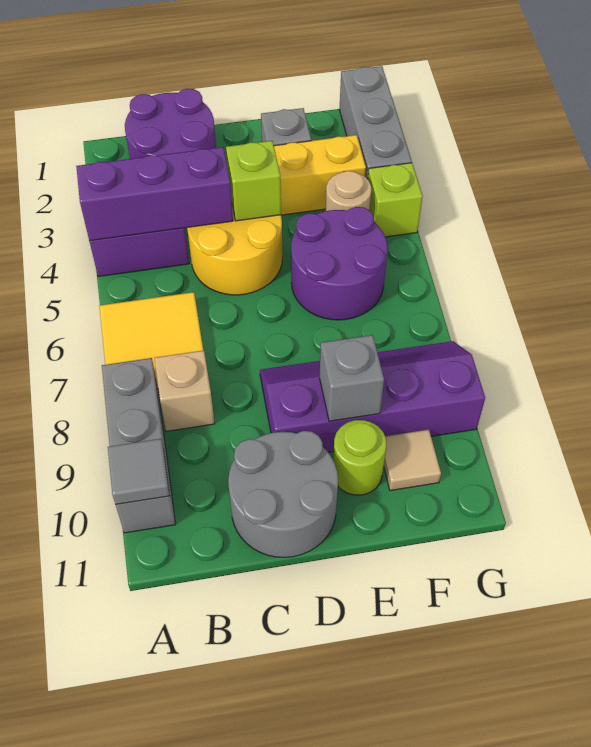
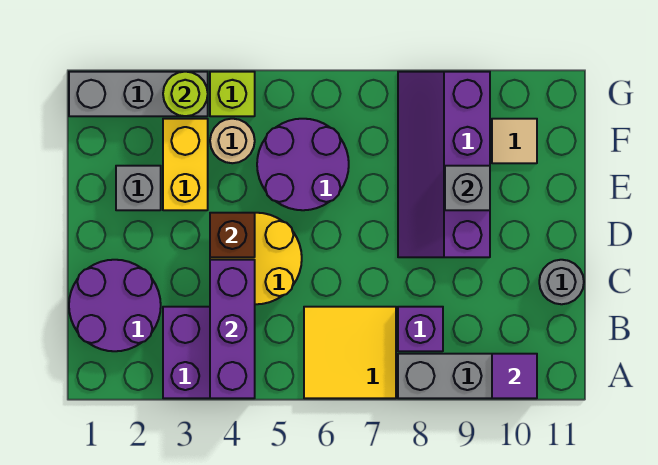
grey 1x1 tile [108,439,169,504] -> purple 1x1 tile [492,354,537,398]
tan 1x1 brick [155,350,215,431] -> purple 1x1 brick [398,307,443,351]
grey 2x2 round brick [228,431,338,558] -> grey 1x1 round brick [539,260,584,304]
lime 1x1 brick [226,141,281,221] -> brown 1x1 brick [210,213,255,257]
lime 1x1 round brick [333,420,387,495] -> lime 1x1 round brick moved to [163,72,208,116]

